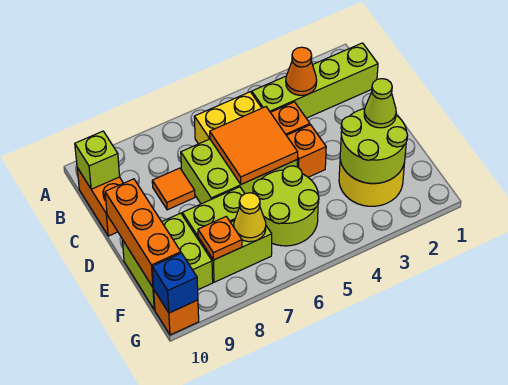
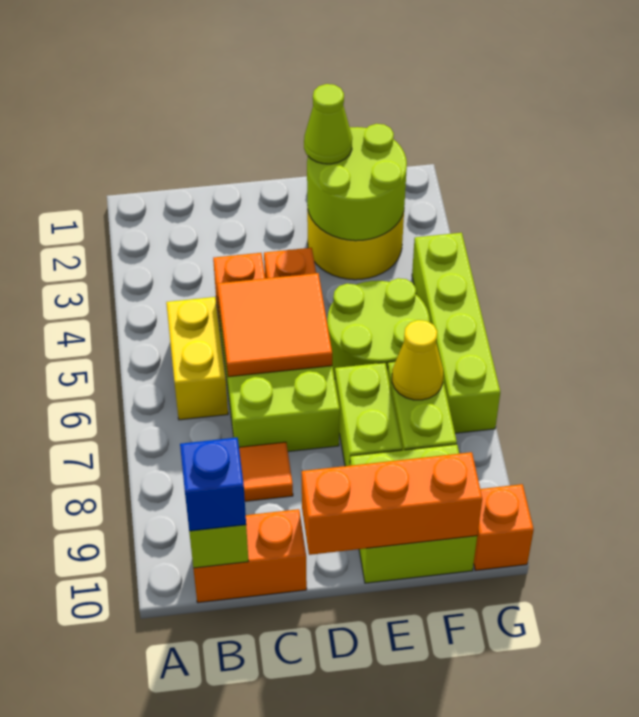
lime 1x4 brick [252,43,378,118] -> lime 1x4 brick moved to [412,233,500,433]
orange 1x1 cone [286,47,317,95] -> none
orange 1x1 plate [198,217,242,260] -> none
blue 1x1 brick [152,253,198,313] -> blue 1x1 brick moved to [180,438,246,531]

